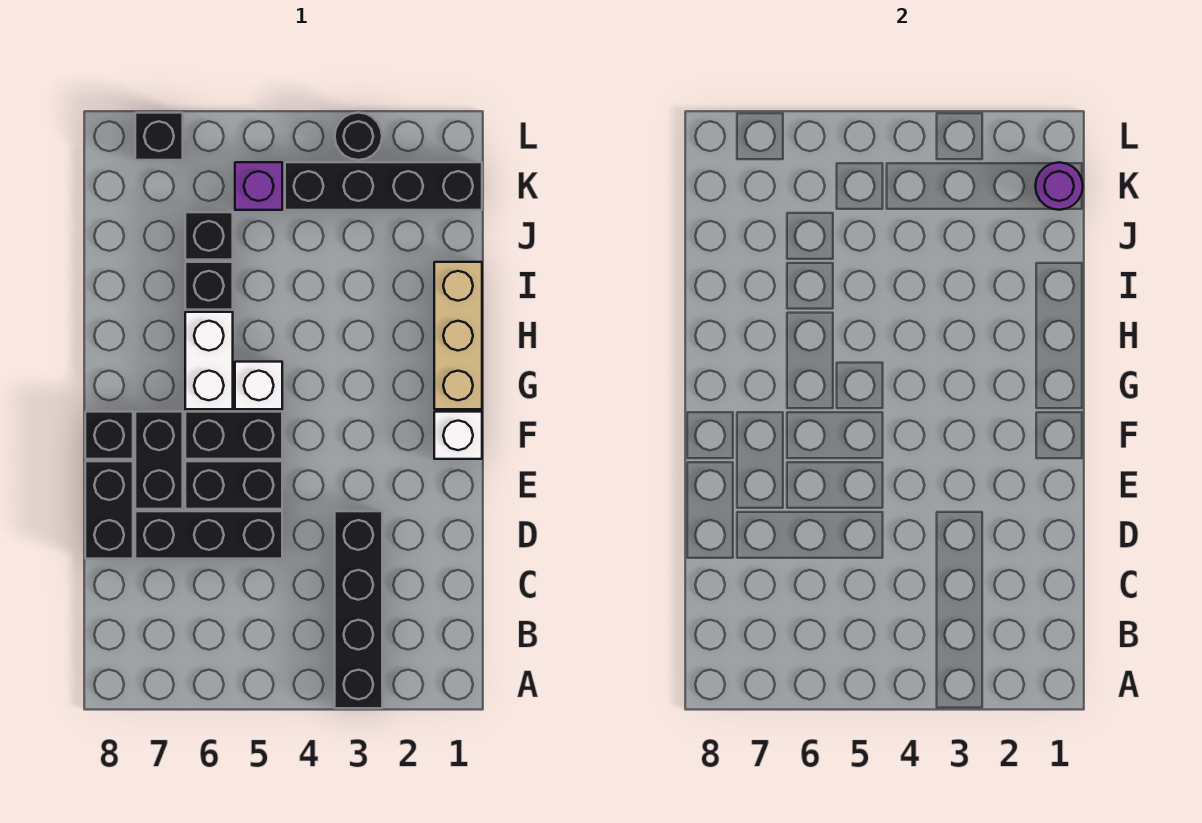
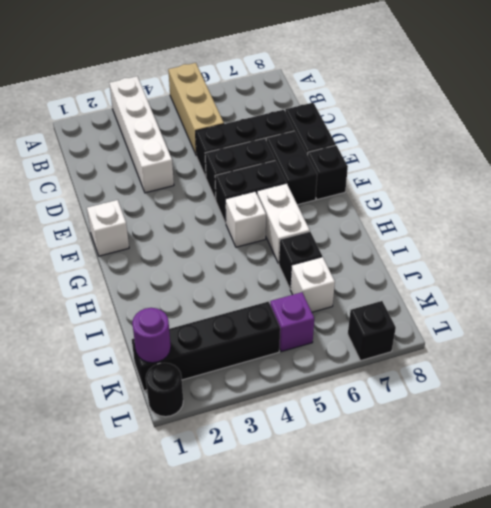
black 1x4 brick [335,511,382,708] -> white 1x4 brick [109,76,174,193]
tan 1x3 brick [434,262,482,409] -> tan 1x3 brick moved to [168,63,224,156]
black 1x1 brick [185,212,233,260] -> white 1x1 brick [290,257,335,312]
black 1x1 round brick [335,113,382,160] -> black 1x1 round brick moved to [146,363,183,417]

